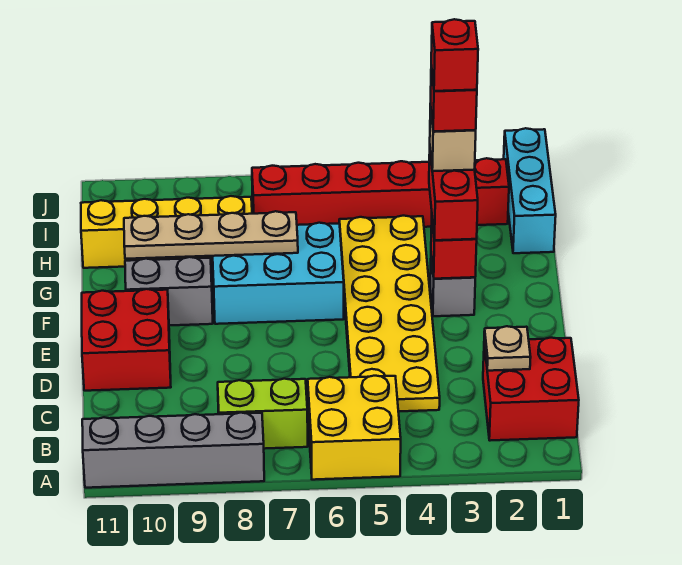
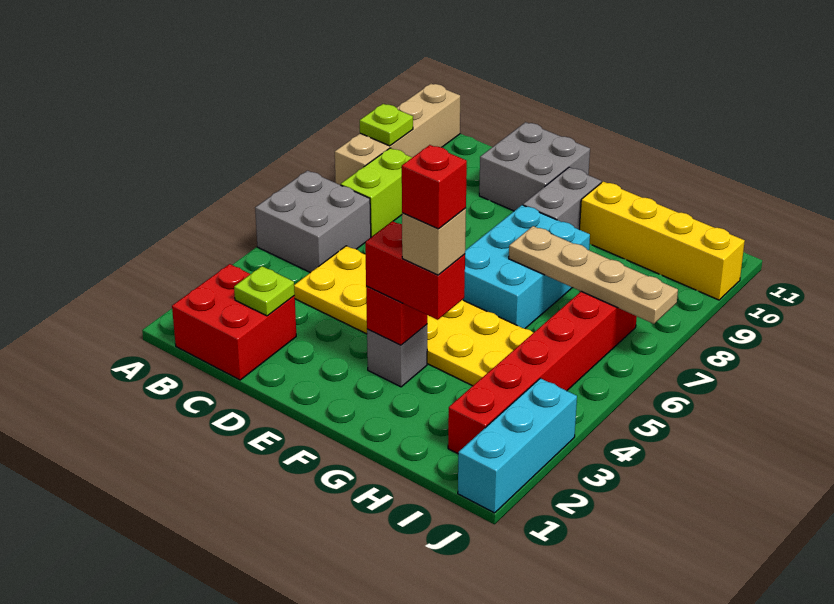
yellow 2x2 brick [308,376,401,480] -> grey 2x2 brick [255,171,371,273]
grey 1x4 brick [82,413,264,488] -> tan 1x4 brick [335,84,460,185]
none -> lime 1x1 plate [360,104,413,146]
tan 1x1 plate [484,326,531,371] -> lime 1x1 plate [234,266,295,316]
red 2x2 brick [82,289,171,391] -> grey 2x2 brick [479,122,590,211]
red 1x1 brick [431,19,478,91] -> none
tan 1x4 plate [124,211,298,259] -> tan 1x4 plate turned to [509,226,678,324]
cyan 1x3 brick [504,128,556,253] -> cyan 1x3 brick turned to [458,378,577,513]
yellow 1x4 brick [81,196,252,268] -> yellow 1x4 brick turned to [579,182,745,300]

